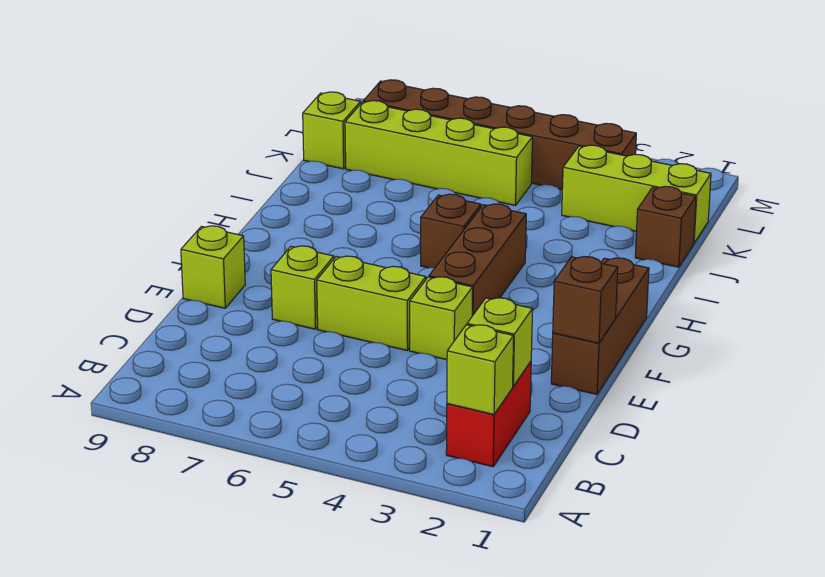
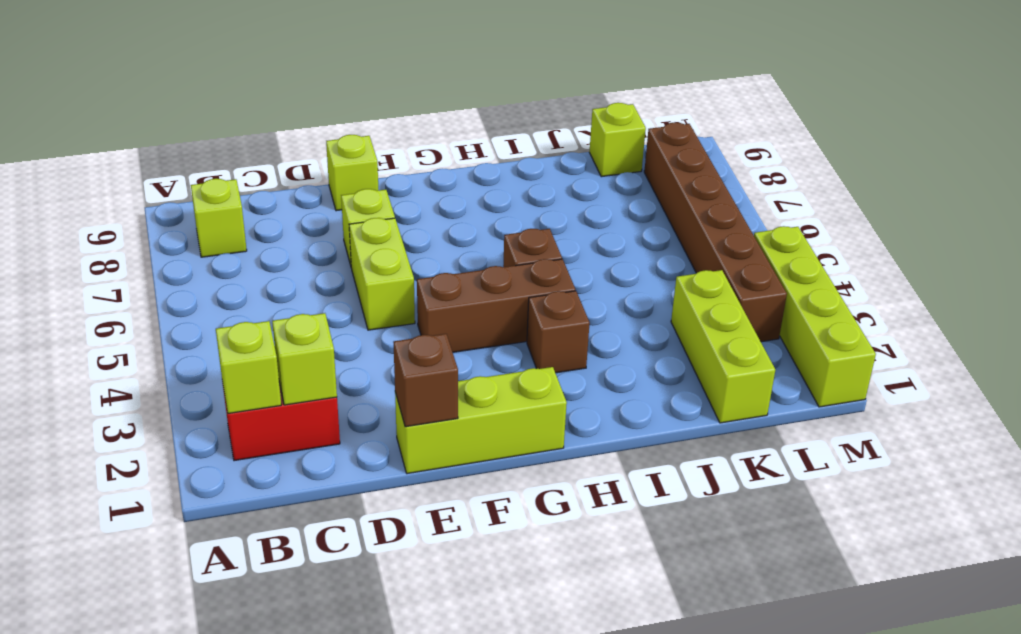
brown 1x3 brick [551,258,649,394] -> lime 1x3 brick [395,367,567,474]
lime 1x1 brick [410,277,473,360] -> lime 1x1 brick moved to [191,179,247,257]
brown 1x1 brick [635,186,696,267] -> brown 1x1 brick moved to [527,291,590,373]
lime 1x4 brick [345,101,532,206] -> lime 1x4 brick moved to [754,226,876,407]

